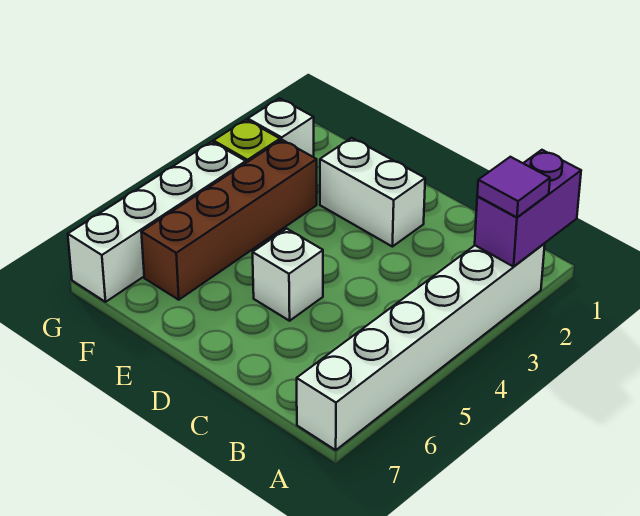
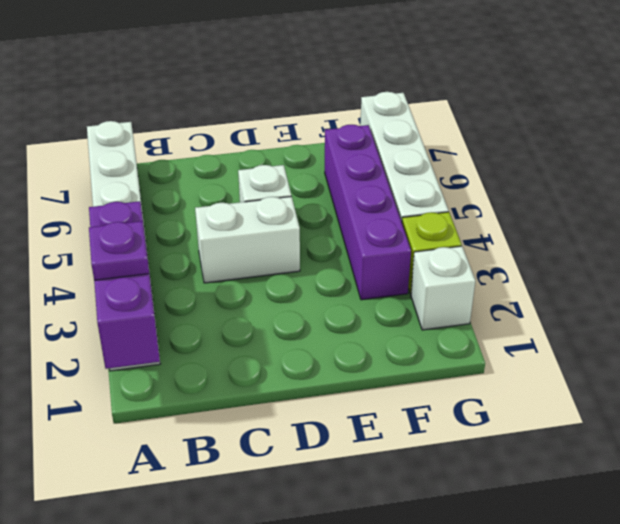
purple 1x2 brick [475,150,581,267] -> purple 1x3 brick [89,201,160,369]
purple 1x1 tile [477,157,550,217] -> purple 1x1 plate [89,221,149,280]
white 1x2 brick [320,138,425,247] -> white 1x2 brick moved to [195,196,300,283]
brown 1x4 brick [141,140,317,300] -> purple 1x4 brick [325,125,411,300]

